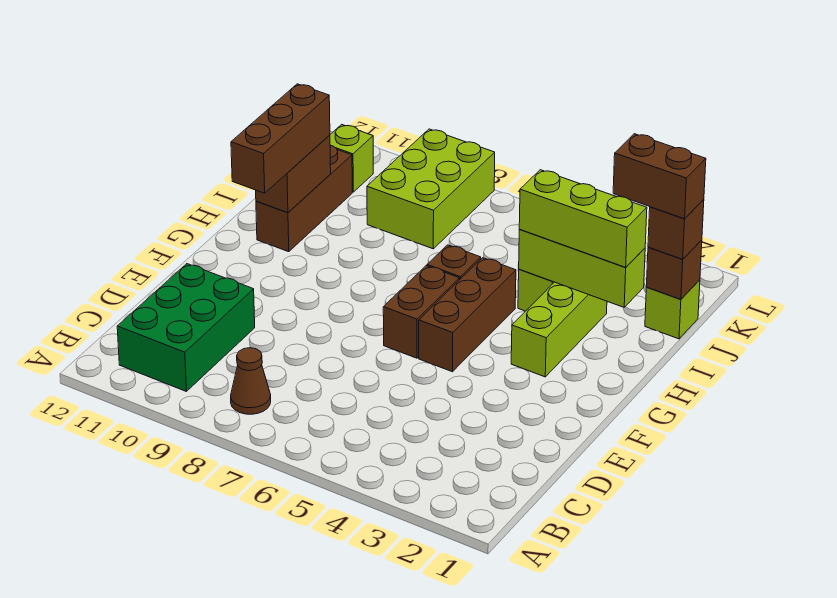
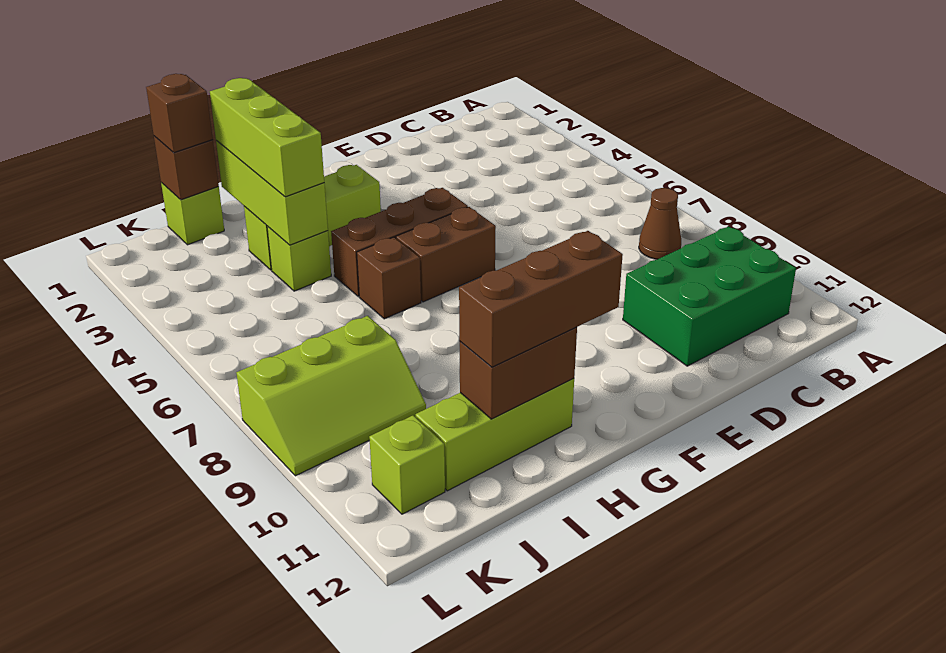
brown 1x3 brick [256,145,352,252] -> lime 1x3 brick [416,378,574,491]
brown 1x2 brick [613,134,706,219] -> none
lime 2x3 brick [367,129,495,249] -> lime 2x3 slope [236,316,426,476]

